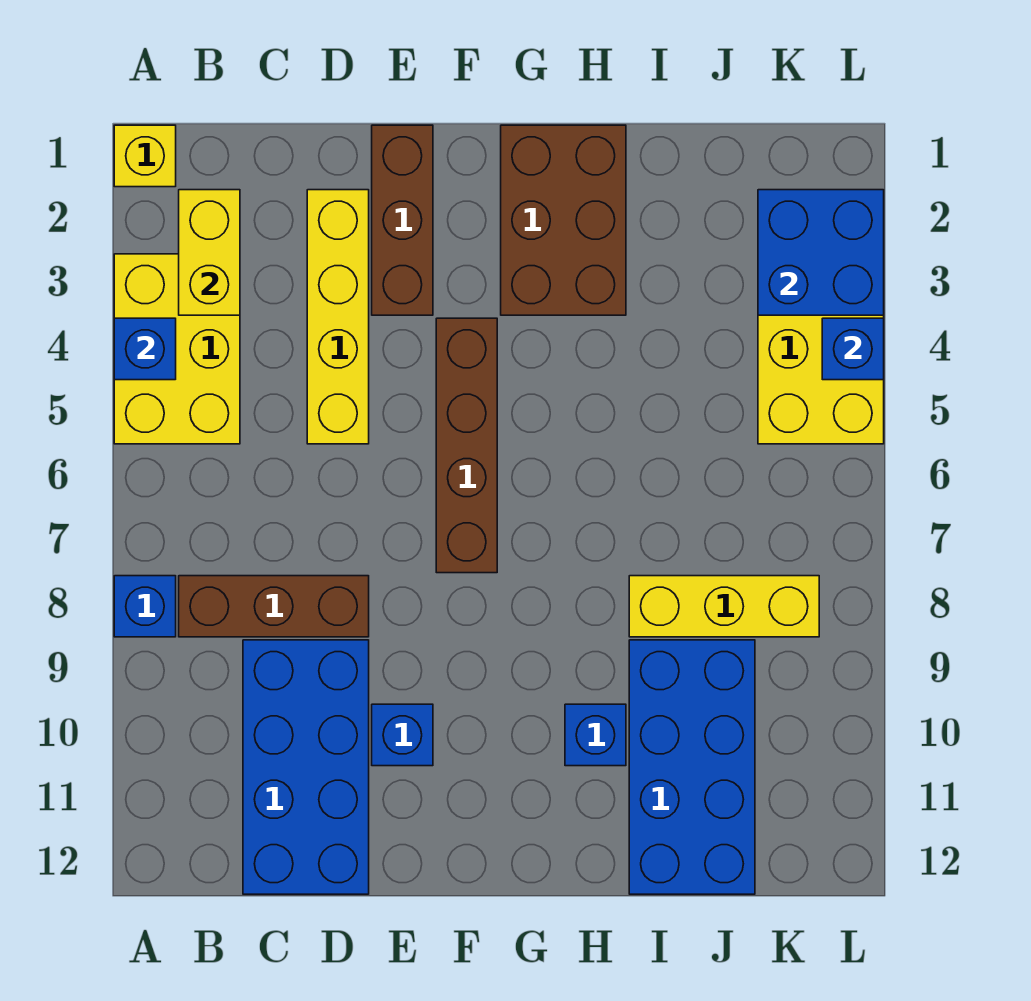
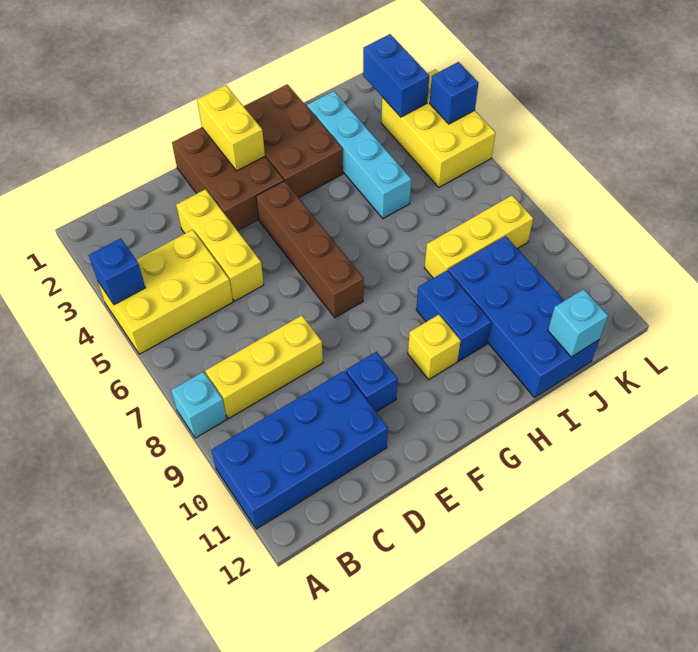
yellow 1x1 brick [114,125,176,187] -> yellow 1x1 brick moved to [408,315,461,380]
yellow 2x3 brick [114,254,240,444] -> yellow 2x3 brick turned to [98,230,233,354]
blue 1x1 brick [114,576,176,637] -> cyan 1x1 brick [171,372,227,438]
yellow 1x2 brick [179,190,240,315] -> yellow 1x2 brick moved to [197,85,265,171]
brown 1x3 brick [179,576,369,637] -> yellow 1x3 brick [205,315,323,419]
blue 2x4 brick [243,640,369,894] -> blue 2x4 brick turned to [211,371,388,529]
yellow 1x4 brick [307,190,369,444] -> yellow 1x3 brick [176,189,264,301]
brown 1x3 brick [372,125,433,315] -> brown 2x3 brick [172,127,284,231]
blue 1x1 brick [565,704,626,766] -> blue 1x2 brick [416,270,491,361]
none -> cyan 1x4 brick [307,91,411,219]
none -> cyan 1x1 brick [548,289,608,357]
blue 2x2 brick [758,190,884,315] -> blue 1x2 brick [363,34,429,117]

